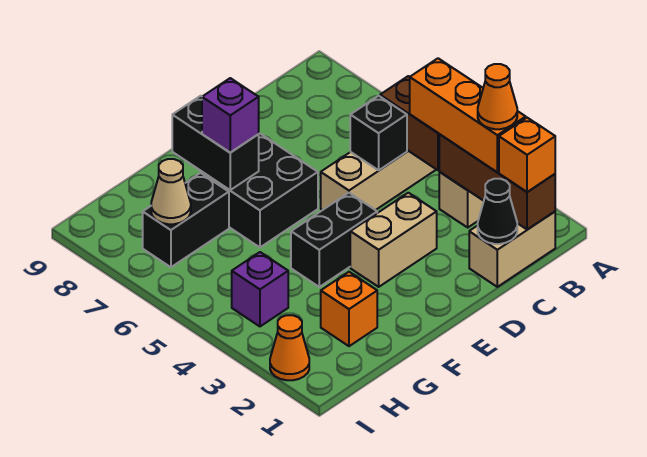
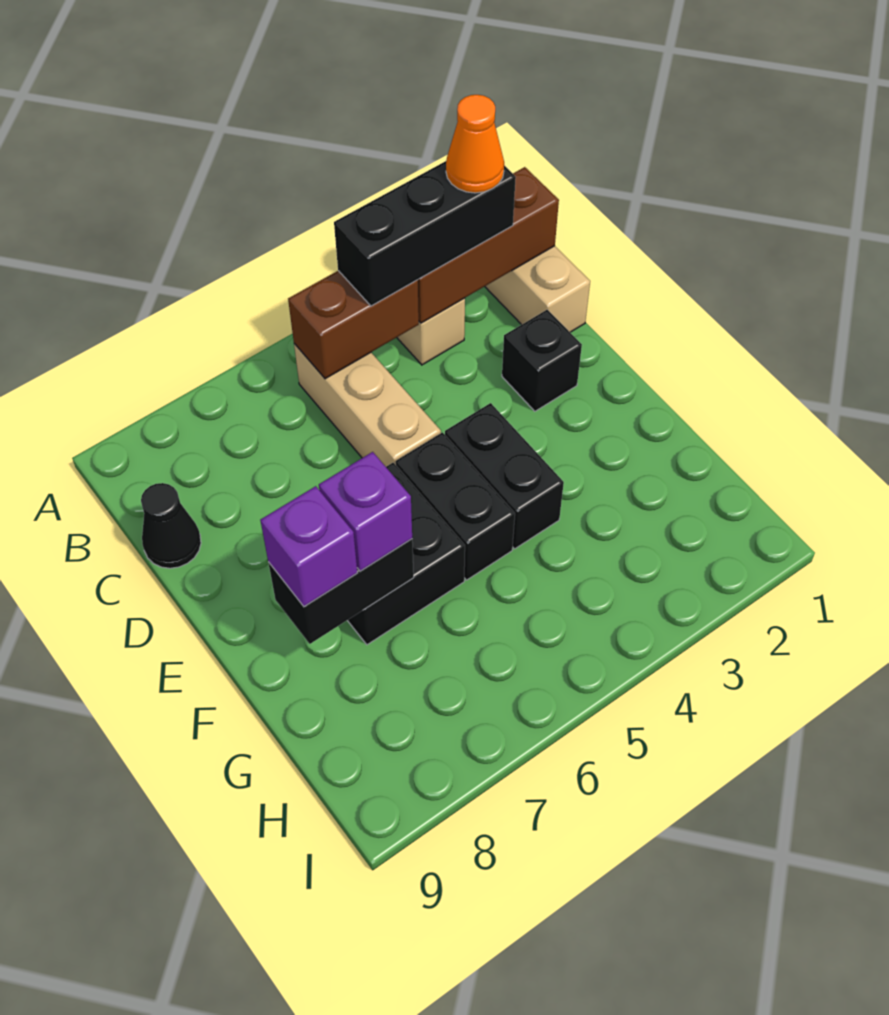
orange 1x1 brick [499,118,555,192] -> none
orange 1x3 brick [410,58,526,172] -> black 1x3 brick [334,161,516,306]
black 1x1 cone [478,179,517,244] -> black 1x1 cone moved to [141,483,201,568]
black 1x1 brick [350,96,407,170] -> black 1x1 brick moved to [502,309,582,411]
tan 1x2 brick [350,193,437,287] -> none
orange 1x1 brick [321,272,377,346] -> none
black 1x2 brick [143,173,229,267] -> black 1x2 brick moved to [396,432,515,580]
purple 1x1 brick [232,252,288,326] -> purple 1x1 brick moved to [260,486,357,606]
tan 1x1 cone [151,159,191,224] -> none
orange 1x1 cone [270,315,309,380] -> none

